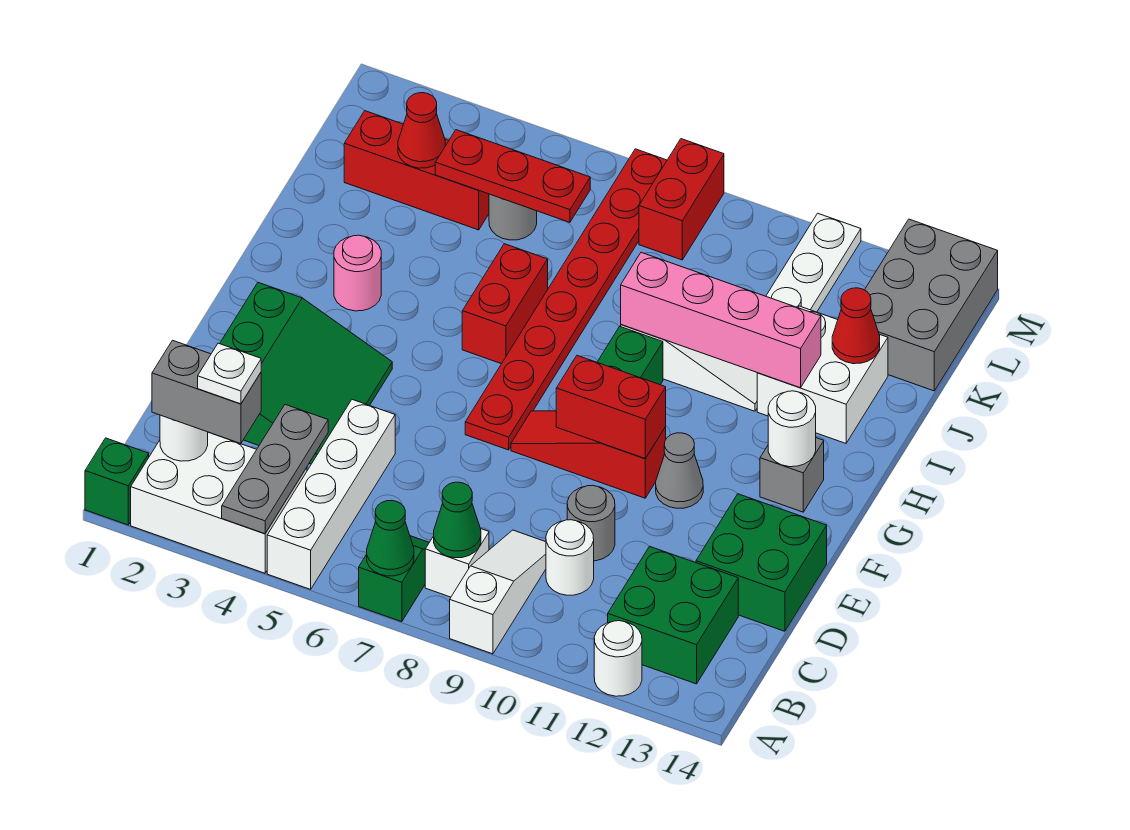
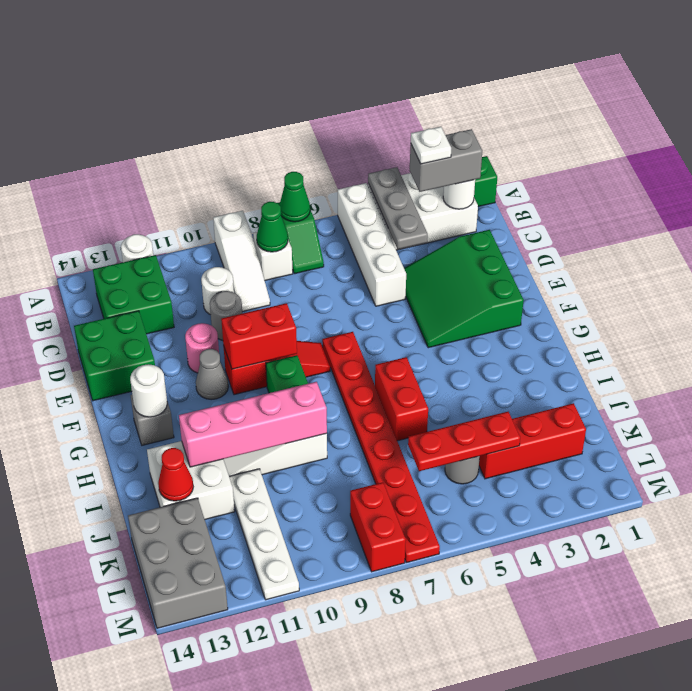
pink 1x1 round brick [334,235,381,311] -> pink 1x1 round brick moved to [185,323,219,373]
red 1x1 cone [398,93,445,168] -> none

